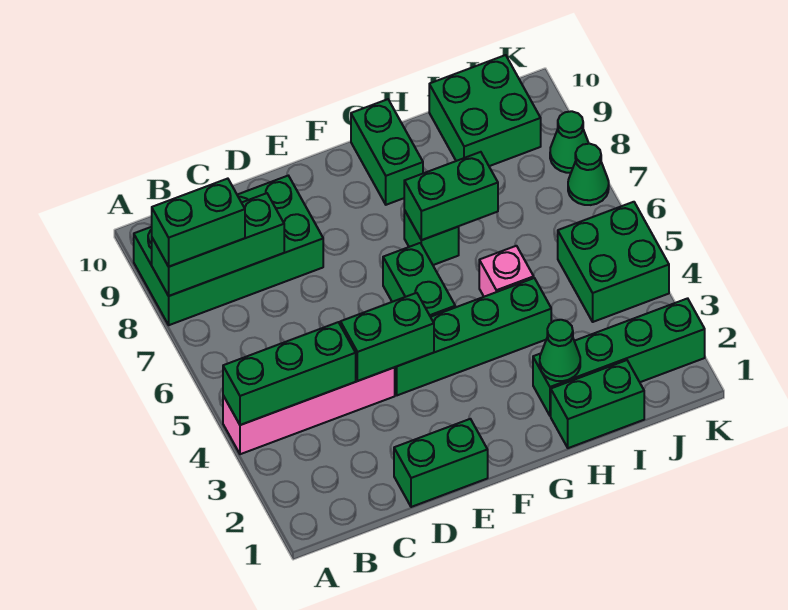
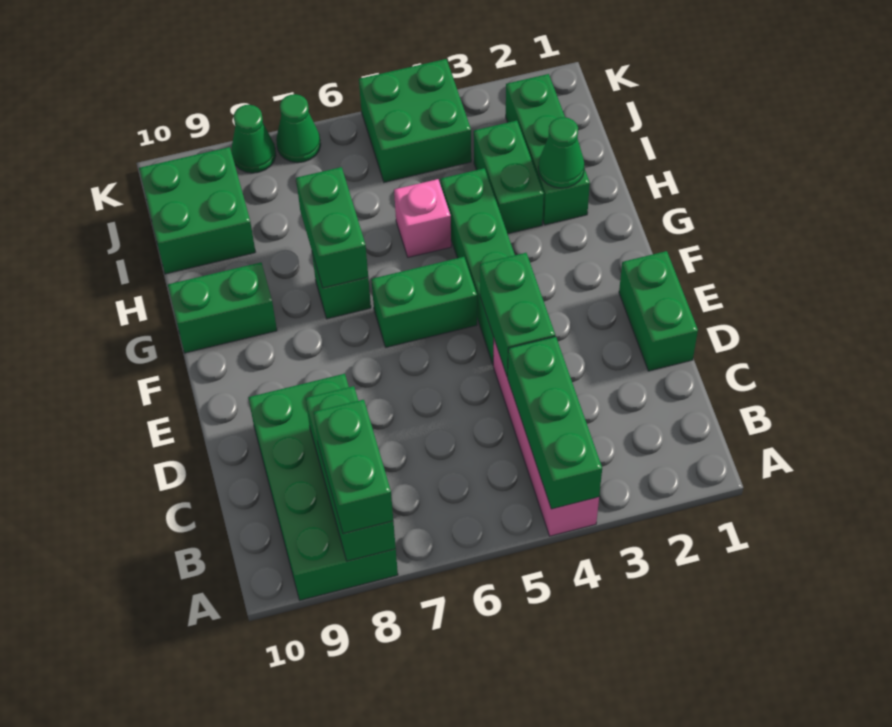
green 1x2 brick [551,360,644,448] -> green 1x2 brick moved to [474,121,544,234]
green 1x4 brick [533,298,705,416] -> green 1x3 brick [506,74,590,225]

